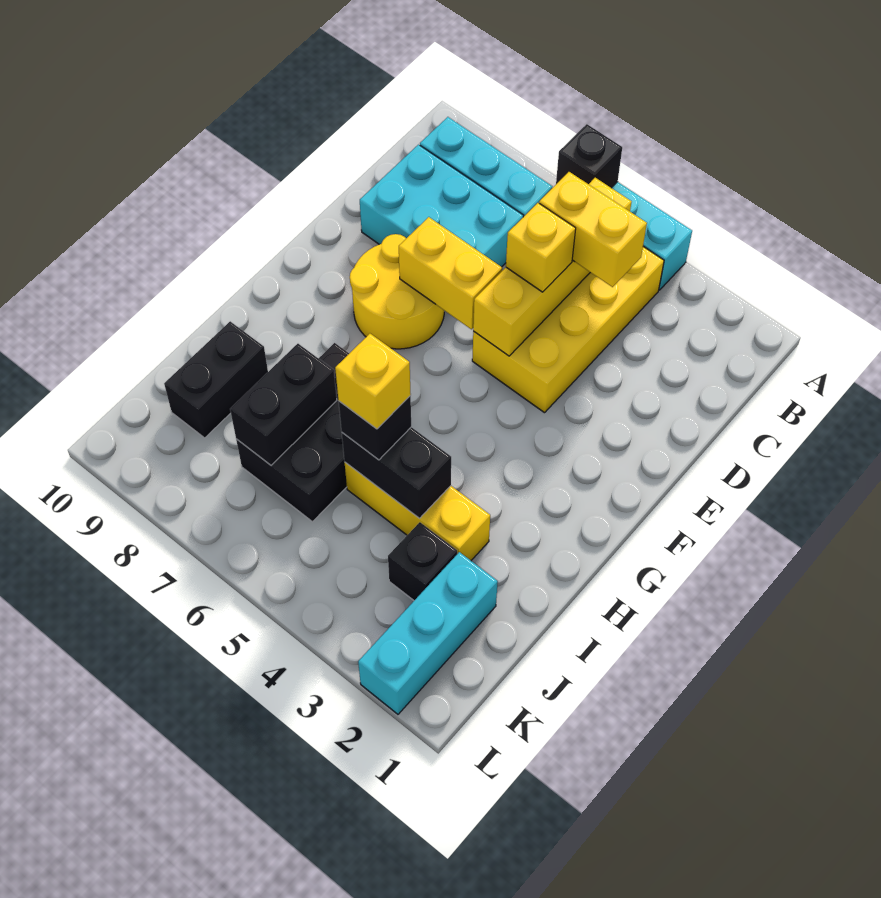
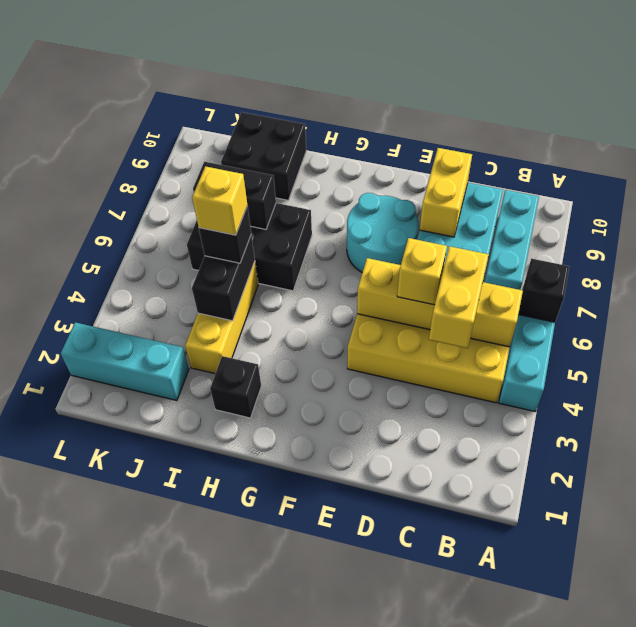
yellow 1x2 brick [399,217,502,329] -> yellow 1x2 brick moved to [420,148,472,237]
yellow 2x2 round brick [350,234,444,349] -> cyan 2x2 round brick [347,193,418,272]
black 1x2 brick [164,321,268,438] -> black 2x2 brick [221,112,306,200]
black 1x1 brick [388,522,457,600] -> black 1x1 brick moved to [210,356,261,418]

